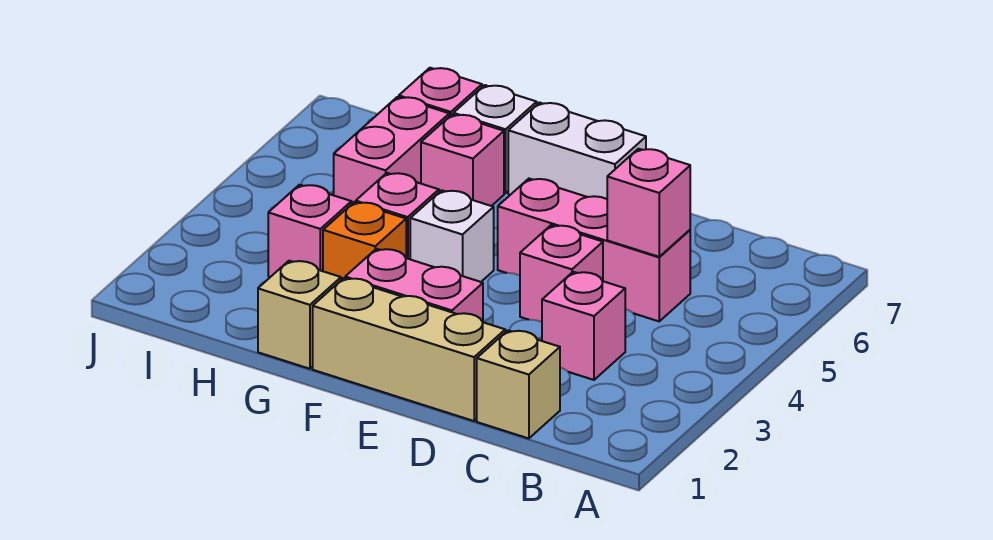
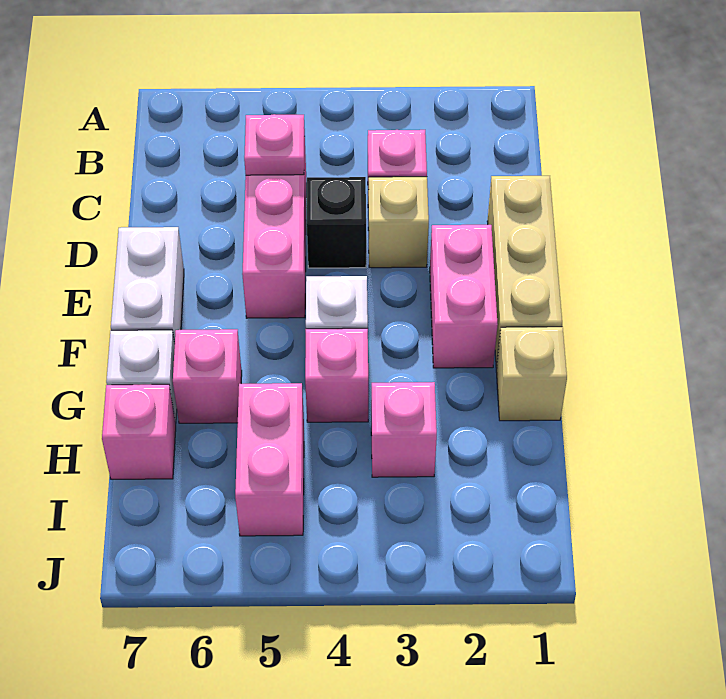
tan 1x1 brick [477,330,560,438] -> tan 1x1 brick moved to [368,177,429,268]
pink 1x1 brick [607,149,690,257] -> pink 1x1 plate [244,114,305,175]
pink 1x1 brick [520,225,603,322] -> black 1x1 brick [307,177,366,268]
orange 1x1 brick [323,202,406,280] -> none
pink 1x2 brick [334,97,449,203] -> pink 1x2 brick turned to [235,383,304,536]

